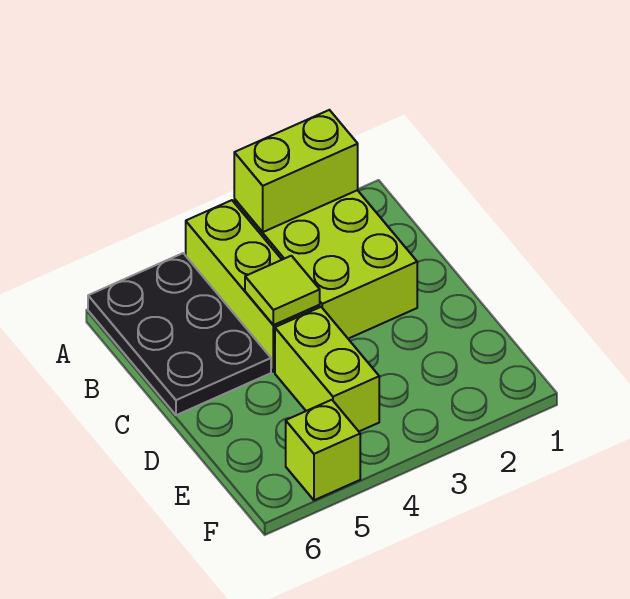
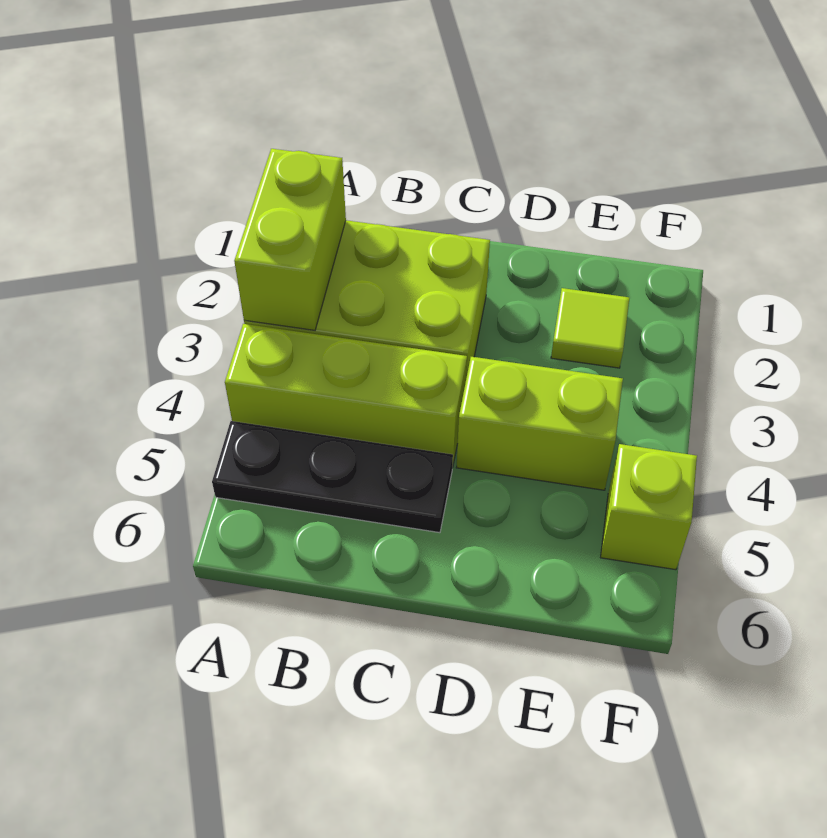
black 2x3 plate [88,253,271,415] -> black 1x3 plate [212,421,453,533]
lime 1x1 tile [245,256,320,325] -> lime 1x1 tile moved to [551,288,629,368]

